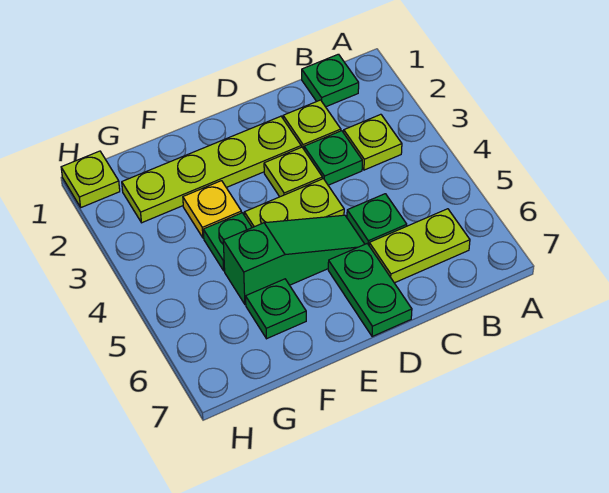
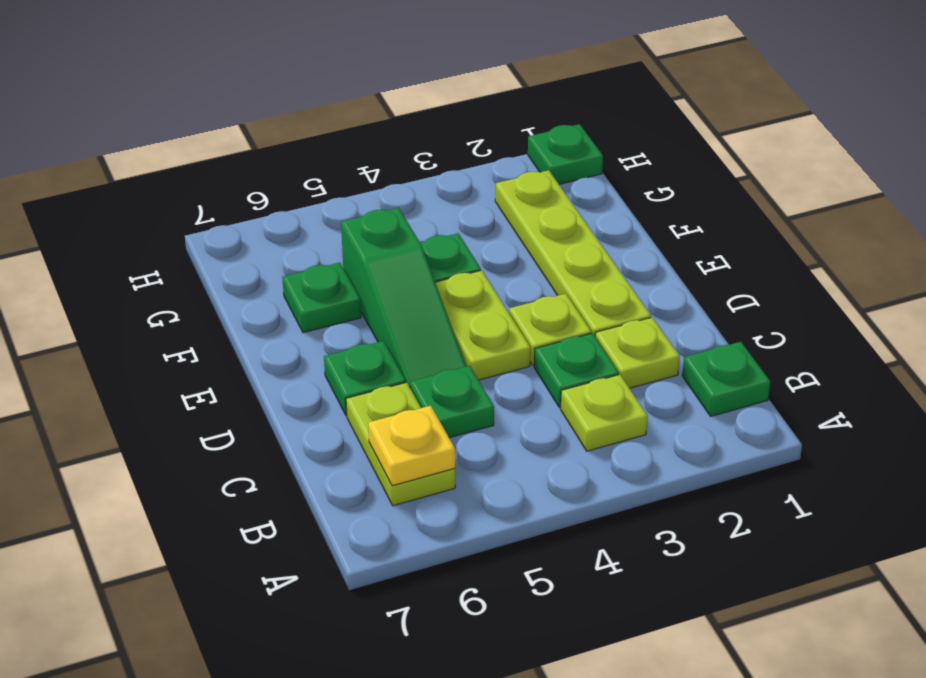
green 1x2 plate [328,244,412,337] -> green 1x1 plate [324,341,406,415]
yellow 1x1 plate [183,181,242,238] -> yellow 1x1 plate moved to [368,406,455,486]
lime 1x1 plate [61,151,120,207] -> green 1x1 plate [528,124,603,184]

